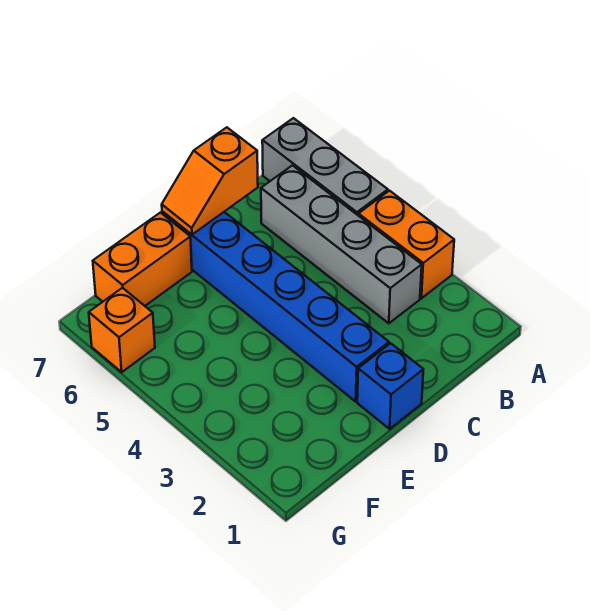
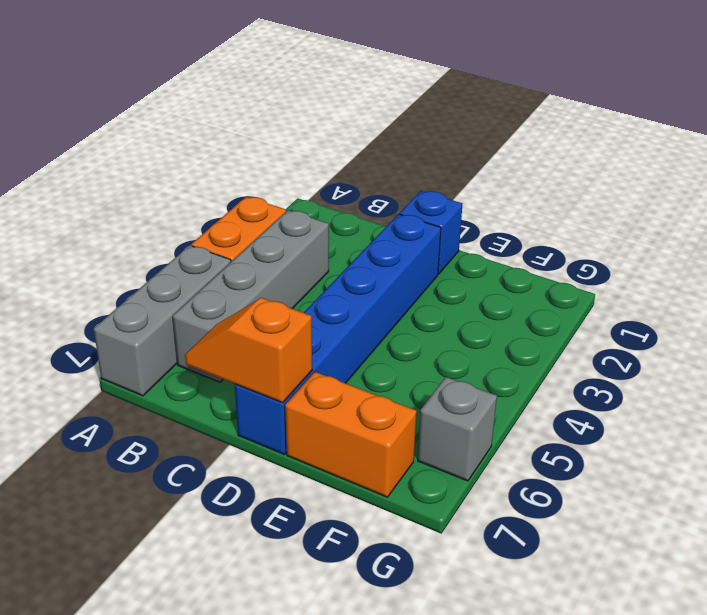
orange 1x2 slope [162,127,258,235] -> orange 1x2 slope turned to [185,298,312,403]
orange 1x1 brick [89,288,155,372] -> grey 1x1 brick [418,377,497,481]

